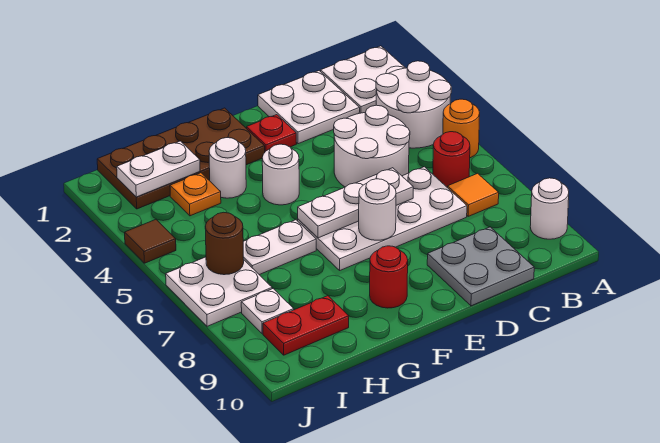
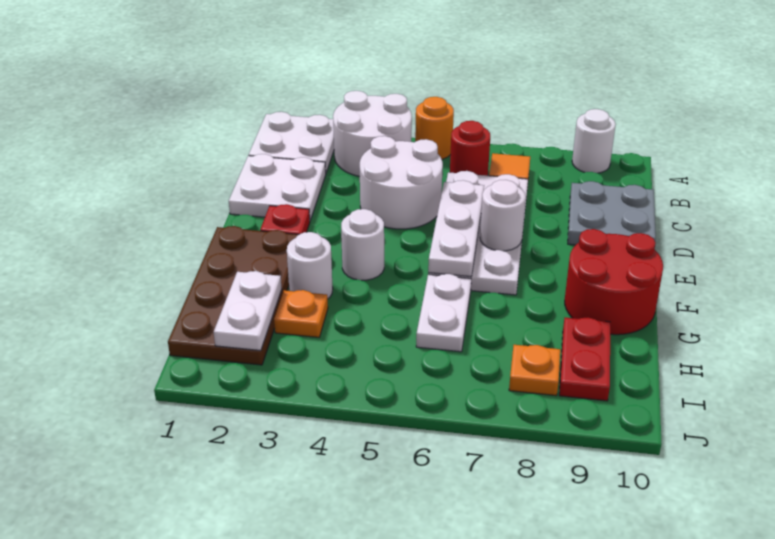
red 1x1 round brick [370,246,408,308] -> red 2x2 round brick [565,229,663,335]
white 2x2 plate [166,257,272,326] -> none
brown 1x1 round brick [205,212,244,275] -> none
white 1x1 plate [241,289,294,334] -> orange 1x1 plate [509,345,560,396]
brown 1x1 tile [125,220,176,263] -> none

